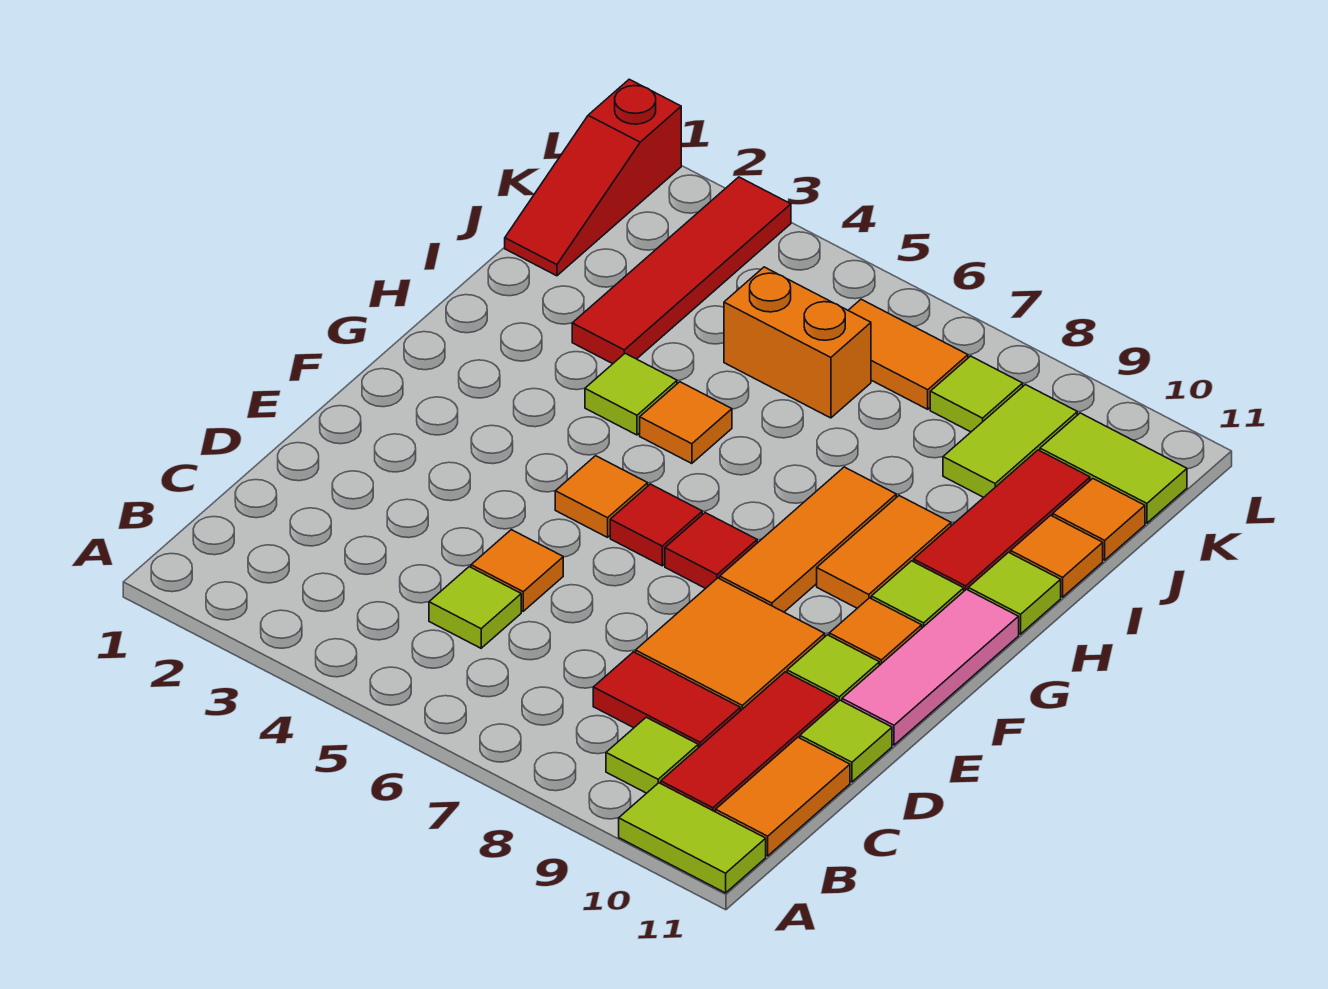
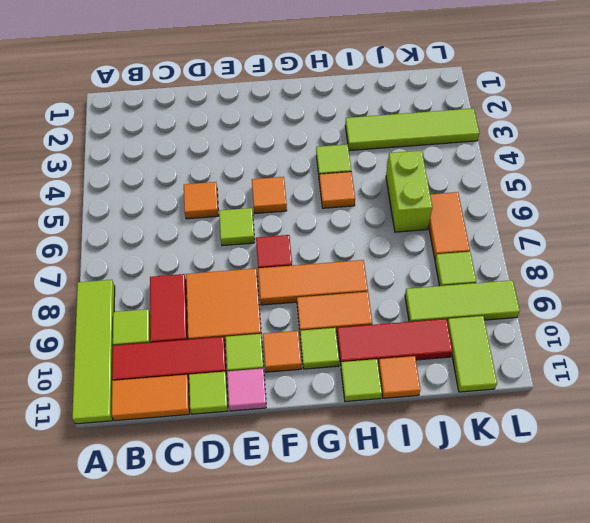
lime 1x2 tile [619,783,766,893] -> lime 1x4 tile [72,280,115,424]
lime 1x1 tile [429,567,521,648] -> lime 1x1 tile moved to [219,208,255,246]
pink 1x3 tile [842,589,1019,745] -> pink 1x1 tile [227,369,266,411]
red 1x1 tile [610,484,702,566] -> none
red 1x4 tile [572,177,791,364] -> lime 1x4 tile [345,108,479,151]
red 1x3 slope [505,79,681,276] -> none
orange 1x2 brick [724,267,871,418] -> lime 1x2 brick [386,150,432,232]
lime 1x2 tile [943,385,1077,497] -> lime 1x3 tile [405,280,520,322]
orange 1x1 tile [1053,479,1145,560] -> none

